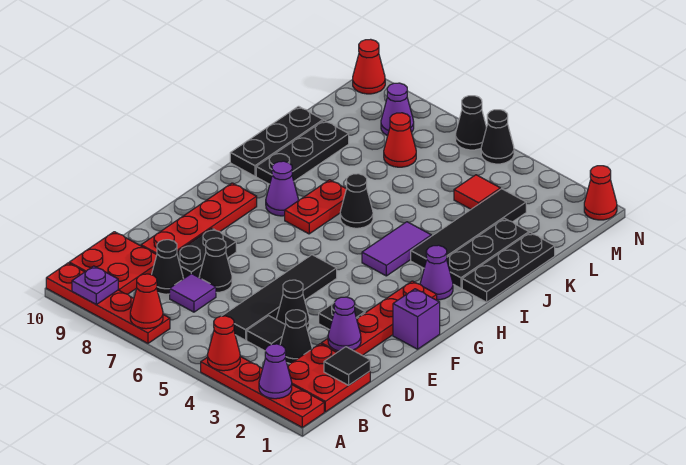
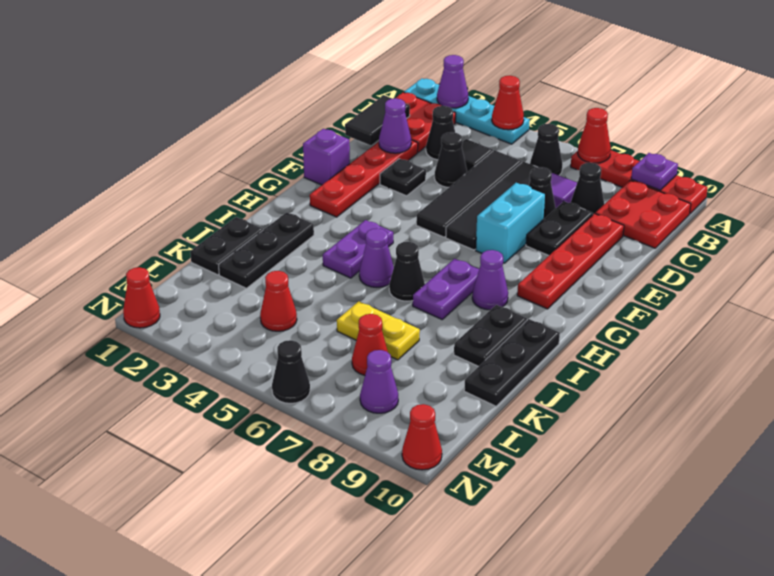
red 1x4 plate [201,357,324,427] -> cyan 1x4 plate [404,78,529,144]
black 1x1 tile [324,347,370,385] -> black 1x2 tile [345,96,410,145]
none -> cyan 1x2 brick [476,183,545,263]
purple 1x1 cone [420,245,453,300] -> purple 1x1 cone moved to [359,228,394,287]
purple 1x2 tile [362,222,431,276] -> purple 1x2 plate [323,220,393,278]
red 1x2 plate [285,180,346,234] -> purple 1x2 plate [413,259,479,319]
black 1x3 plate [462,232,555,302] -> black 1x2 plate [190,217,263,275]
black 1x4 tile [411,189,526,268] -> black 1x4 tile moved to [446,162,538,250]
black 1x3 plate [256,120,349,184] -> black 1x2 plate [454,305,527,367]
none -> yellow 1x2 plate [337,301,420,360]
red 1x1 tile [454,175,500,209] -> red 1x1 cone [260,271,297,331]
black 1x1 cone [481,110,514,164] -> black 1x1 cone moved to [530,124,562,175]

